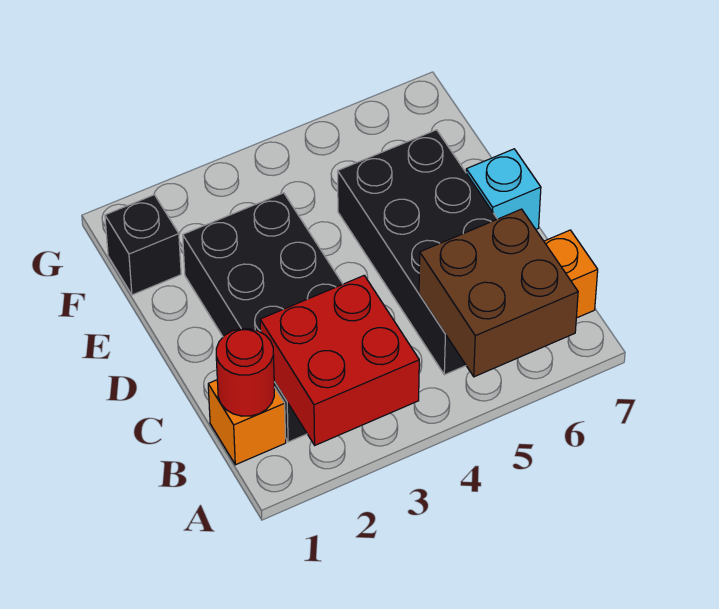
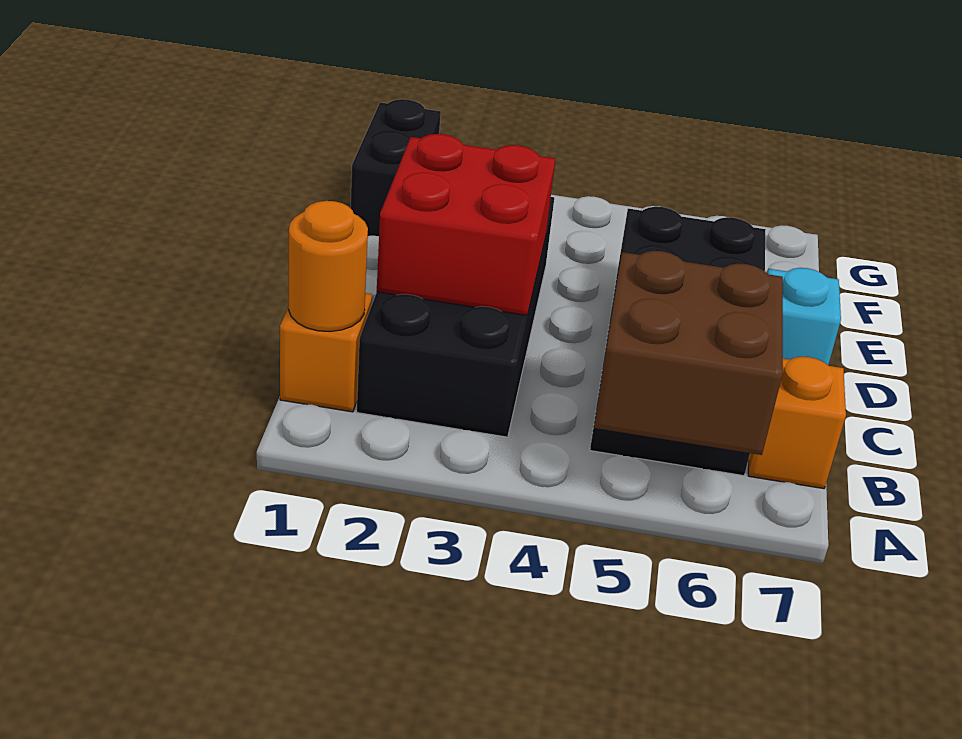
red 2x2 brick [260,276,419,445] -> red 2x2 brick moved to [377,134,555,315]
red 1x1 round brick [216,329,274,416] -> orange 1x1 round brick [289,201,368,332]
black 1x1 brick [105,195,181,295] -> black 1x2 brick [351,99,441,236]

